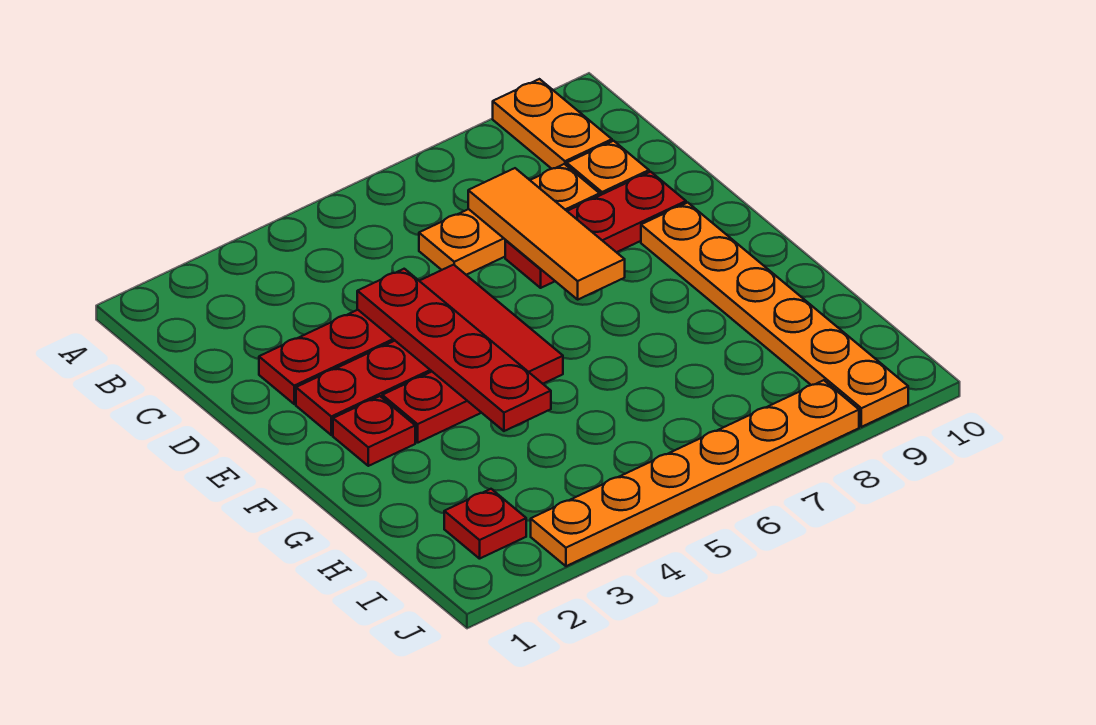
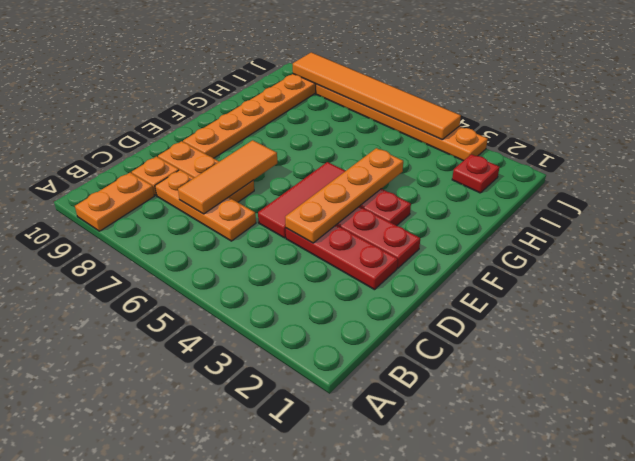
red 1x4 plate [357,269,551,431] -> orange 1x4 plate [285,148,403,243]
red 1x3 plate [505,172,686,288] -> orange 1x3 plate [158,141,254,202]
red 1x1 plate [333,396,415,466] -> none
none -> orange 1x6 tile [293,52,461,140]

